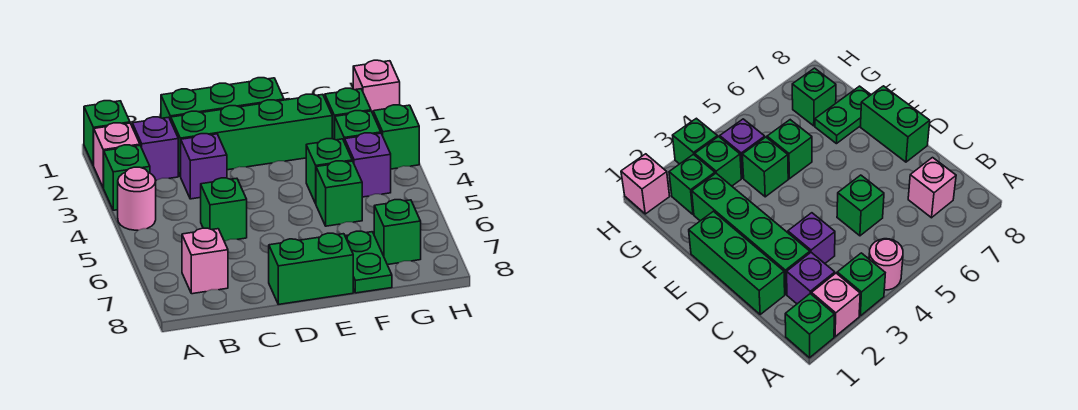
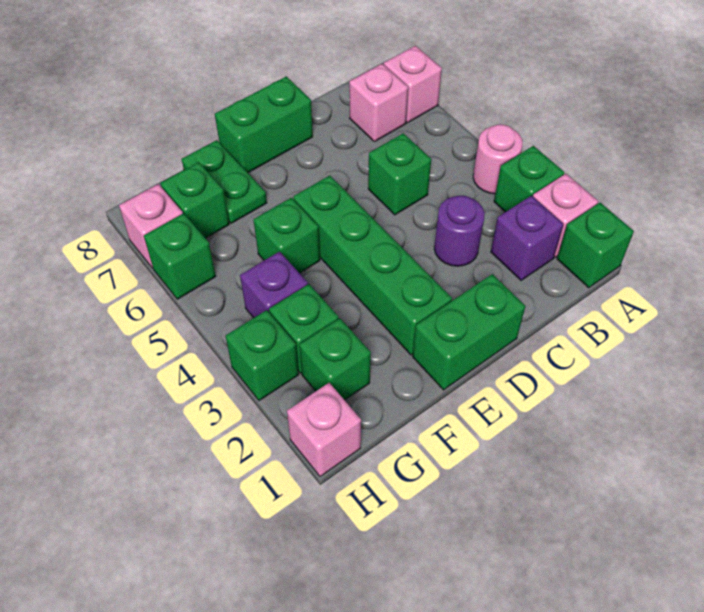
none -> pink 1x1 brick [384,46,442,123]
green 1x3 brick [161,78,284,121] -> green 1x2 brick [413,274,526,390]
green 1x4 brick [171,94,332,176] -> green 1x4 brick turned to [293,175,452,355]
purple 1x1 brick [180,134,227,199] -> purple 1x1 round brick [434,196,485,266]
green 1x1 brick [306,139,352,204] -> green 1x1 brick moved to [144,213,216,299]
none -> pink 1x1 brick [119,184,183,268]

